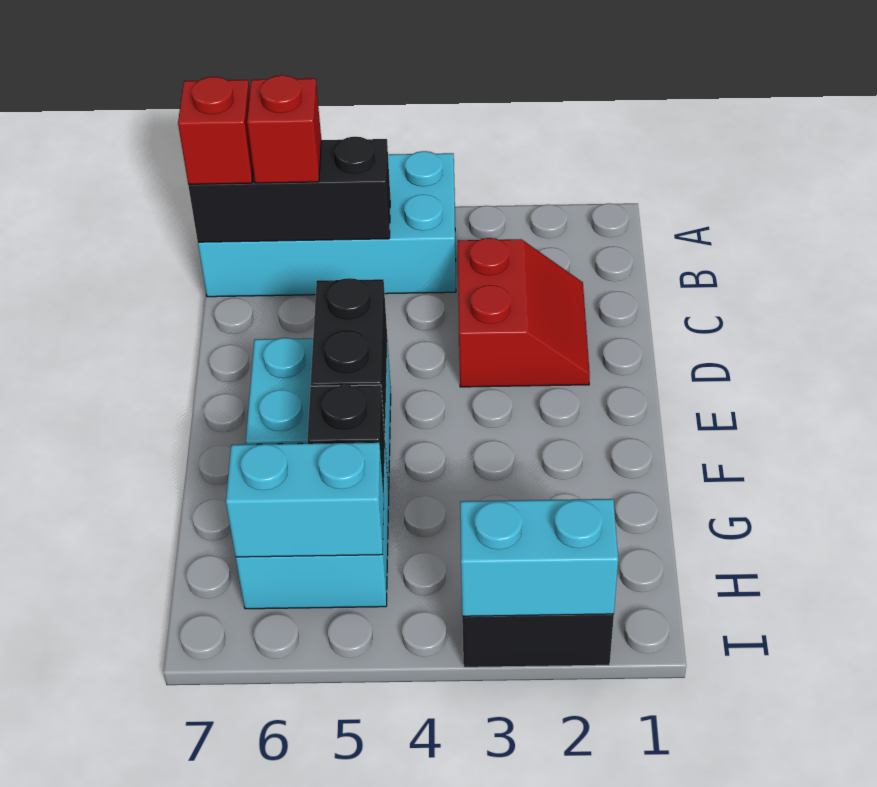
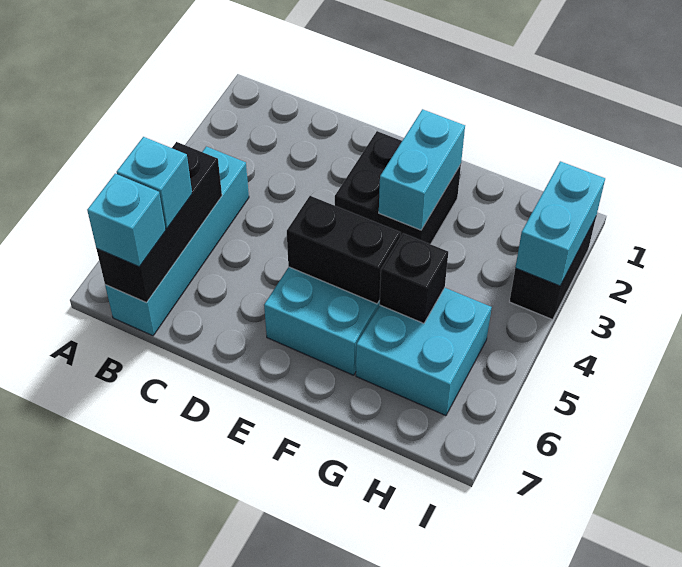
cyan 2x4 brick [198,151,456,297] -> cyan 1x4 brick [105,146,249,336]
red 1x1 brick [247,75,321,183] -> cyan 1x1 brick [117,137,192,229]
red 1x1 brick [178,77,253,184] -> cyan 1x1 brick [87,174,166,267]
red 2x2 slope [458,238,590,387] -> none
none -> black 2x2 brick [335,131,461,244]
cyan 1x2 brick [226,442,384,557] -> cyan 1x2 brick moved to [379,109,465,230]

